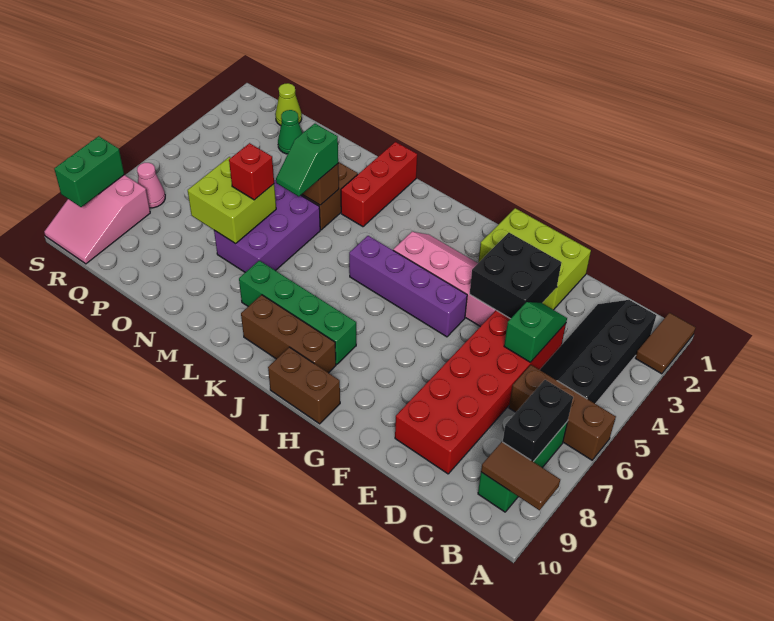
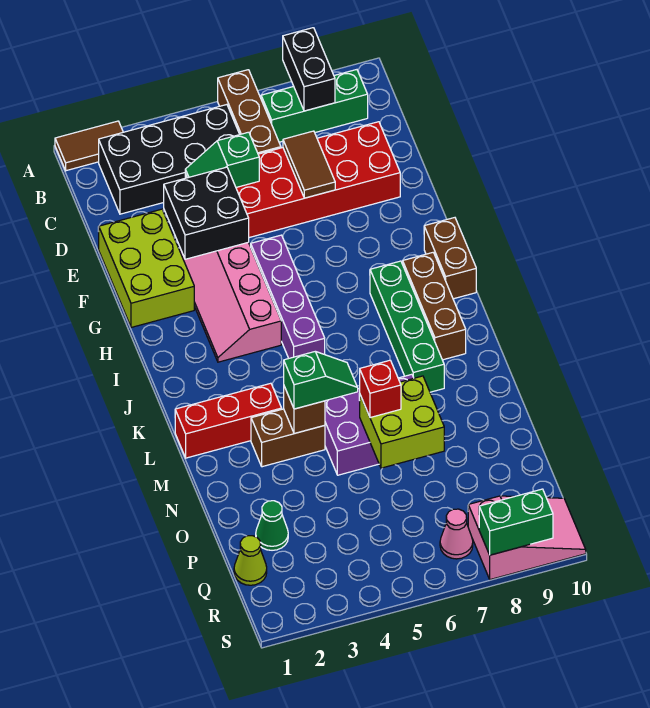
brown 1x2 tile [481,442,560,510] -> brown 1x2 tile moved to [283,131,335,198]
black 2x4 slope [540,300,656,404] -> black 2x4 brick [99,105,240,214]
black 1x2 brick [503,380,573,462] -> black 1x2 brick turned to [283,28,335,111]

